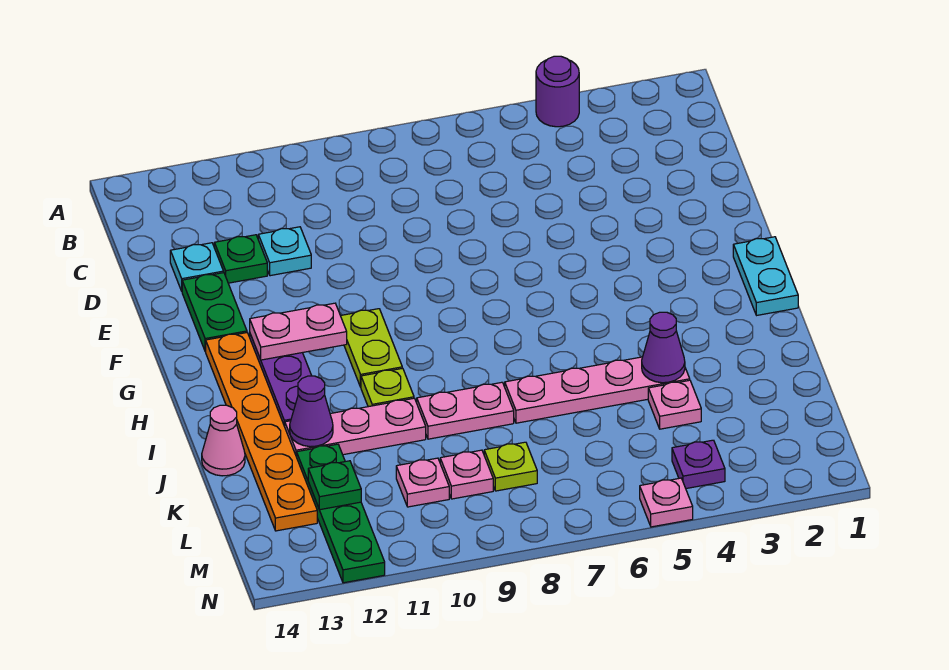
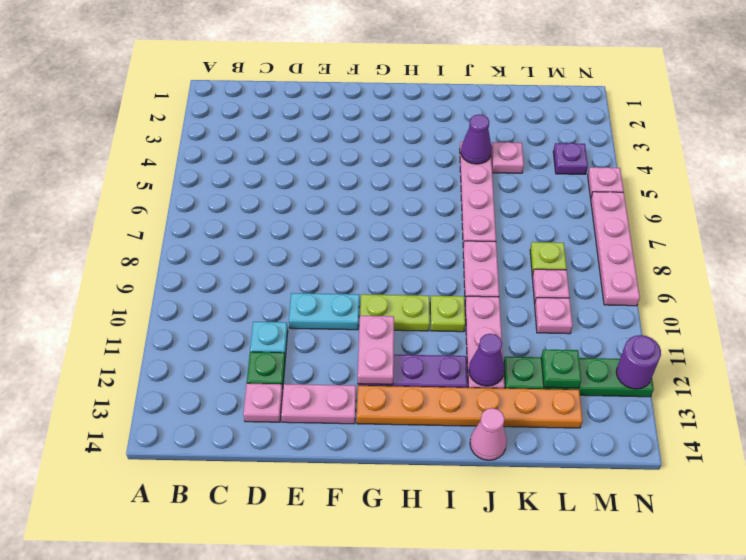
purple 1x1 round brick [536,56,579,127] -> purple 1x1 round brick moved to [616,335,661,389]
cyan 1x1 plate [170,243,224,291] -> pink 1x1 plate [243,383,283,422]
green 1x2 plate [182,273,247,351] -> pink 1x2 plate [281,384,356,424]
cyan 1x2 plate [733,237,798,315] -> cyan 1x2 plate moved to [289,293,359,330]
none -> pink 1x4 plate [591,192,640,306]

